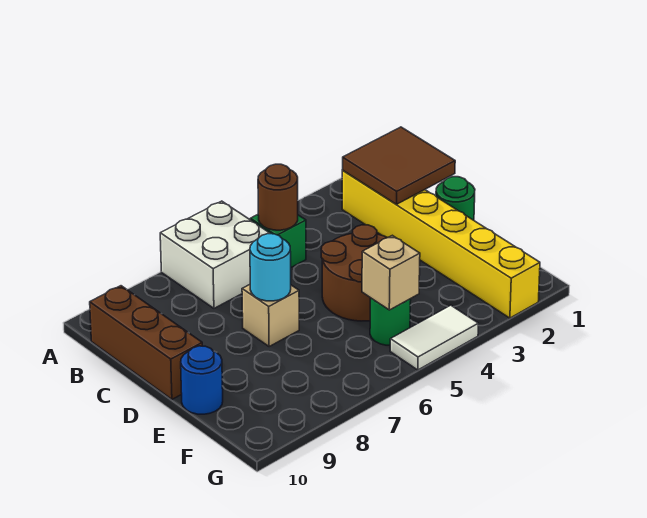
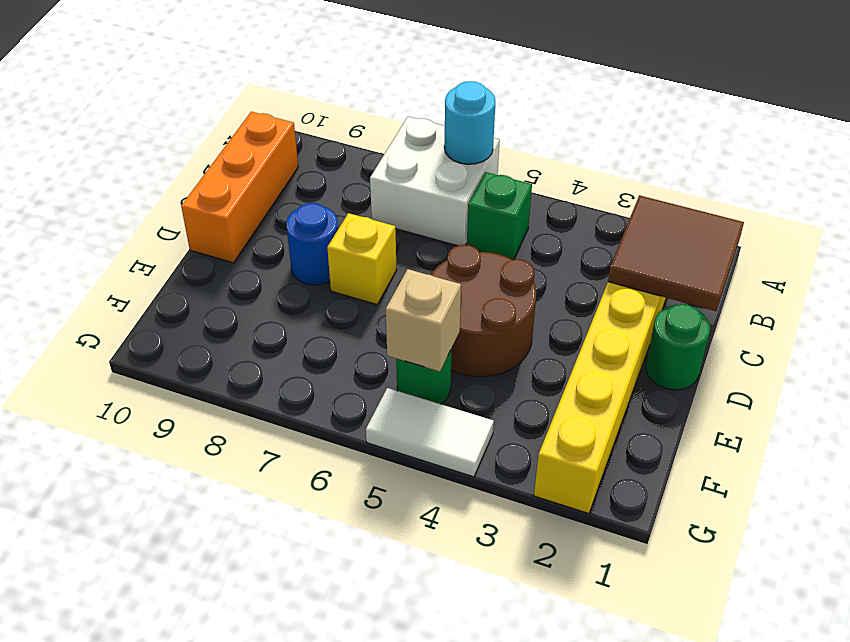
brown 1x1 round brick [258,164,298,230] -> none
brown 1x3 brick [90,286,202,399] -> orange 1x3 brick [181,112,298,263]
tan 1x1 brick [242,285,299,346] -> yellow 1x1 brick [327,213,397,305]
cyan 1x1 round brick [250,234,291,301] -> cyan 1x1 round brick moved to [444,81,496,164]
blue 1x1 round brick [181,346,223,414] -> blue 1x1 round brick moved to [286,203,338,285]

